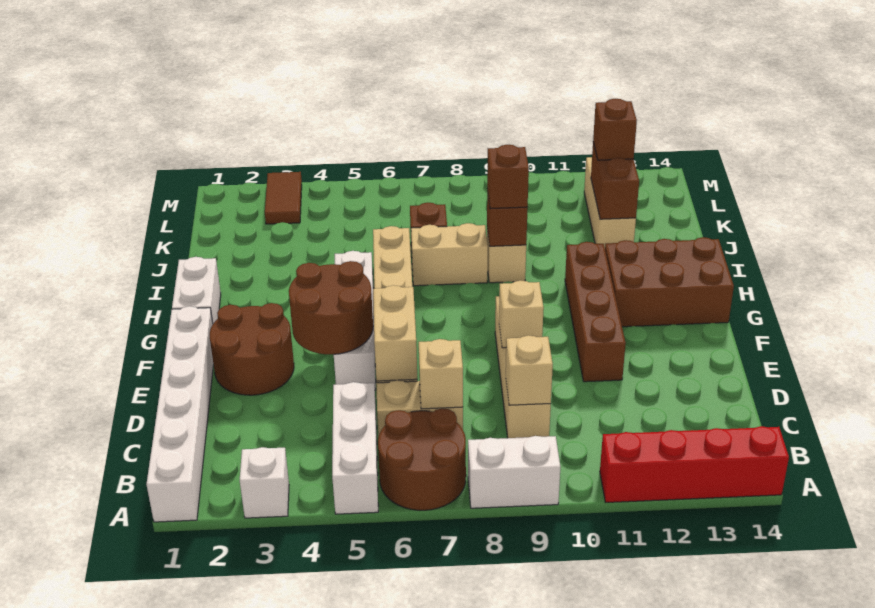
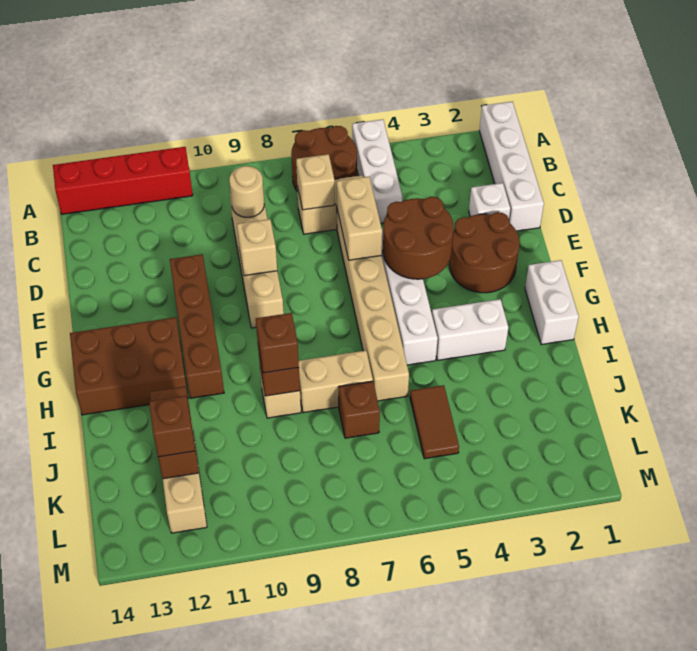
white 1x6 brick [146,306,213,522] -> white 1x4 brick [479,102,544,231]
white 1x1 brick [240,447,289,518] -> white 1x1 brick moved to [469,183,510,218]
white 1x2 brick [468,436,560,508] -> white 1x2 brick moved to [432,299,508,360]
tan 1x1 brick [506,335,553,405] -> tan 1x1 round brick [229,166,264,217]
brown 1x2 tile [265,172,302,224] -> brown 1x2 tile moved to [410,385,459,459]

